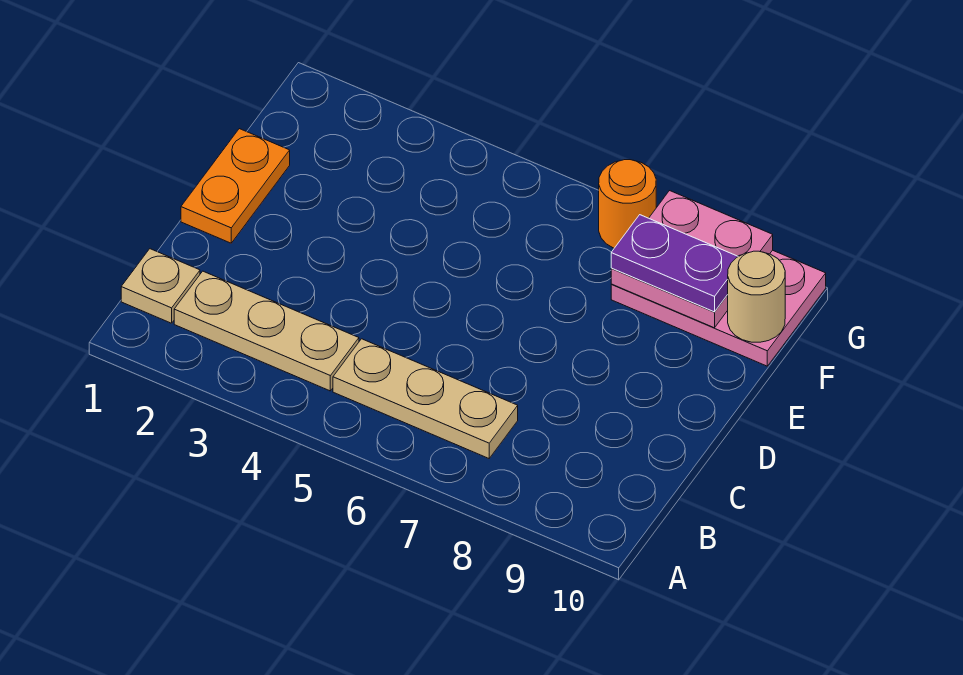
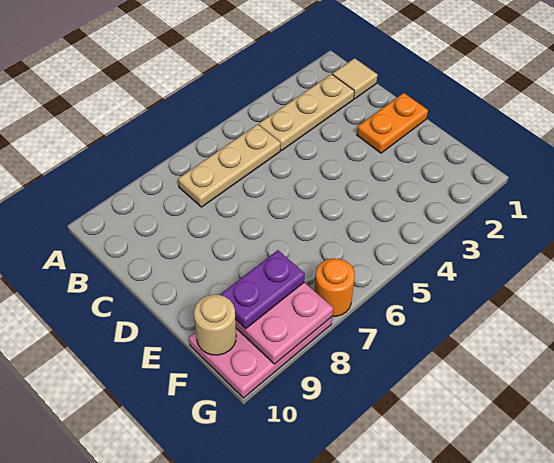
tan 1x1 plate [121,249,200,323] -> tan 1x1 tile [332,58,377,99]
orange 1x2 plate [181,129,290,243] -> orange 1x2 plate turned to [357,93,428,153]

